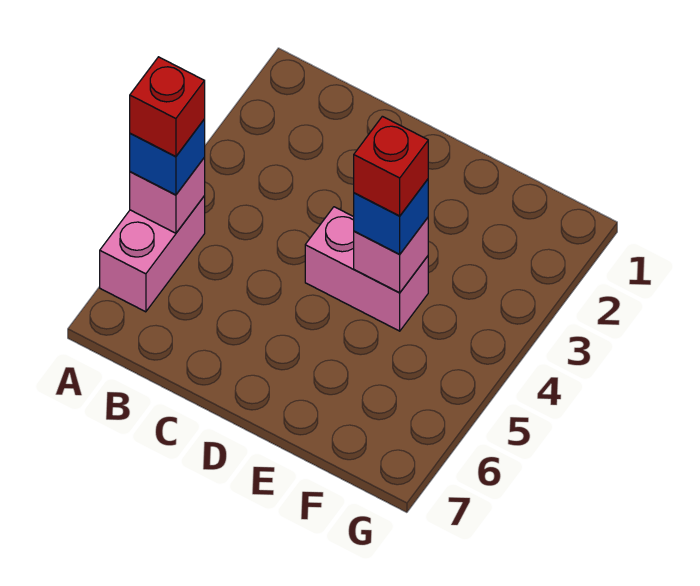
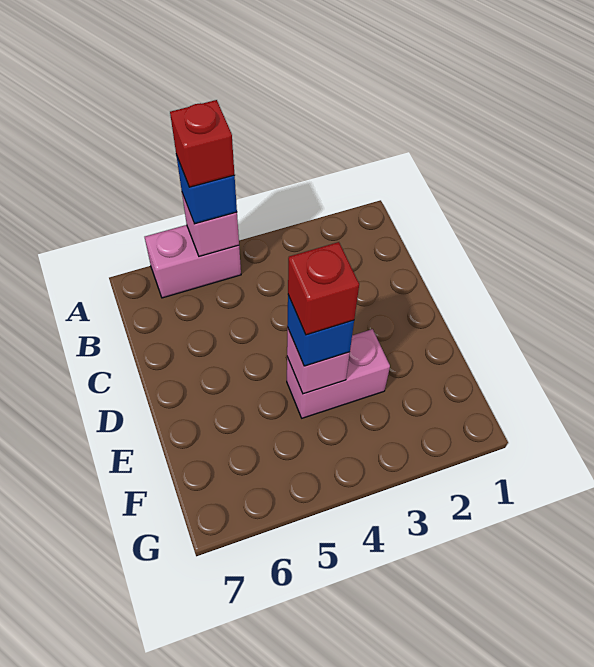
pink 1x2 brick [305,207,428,331] -> pink 1x2 brick turned to [287,329,390,418]

